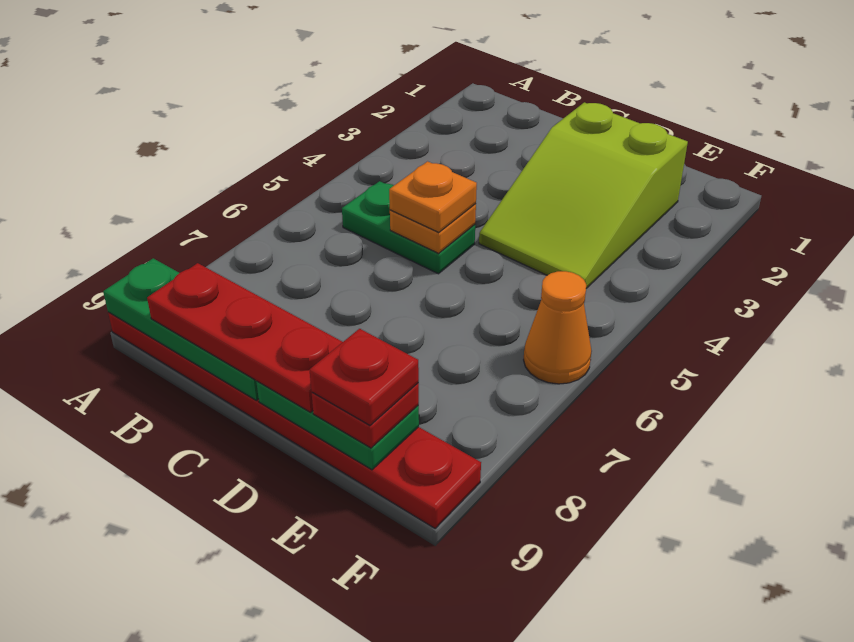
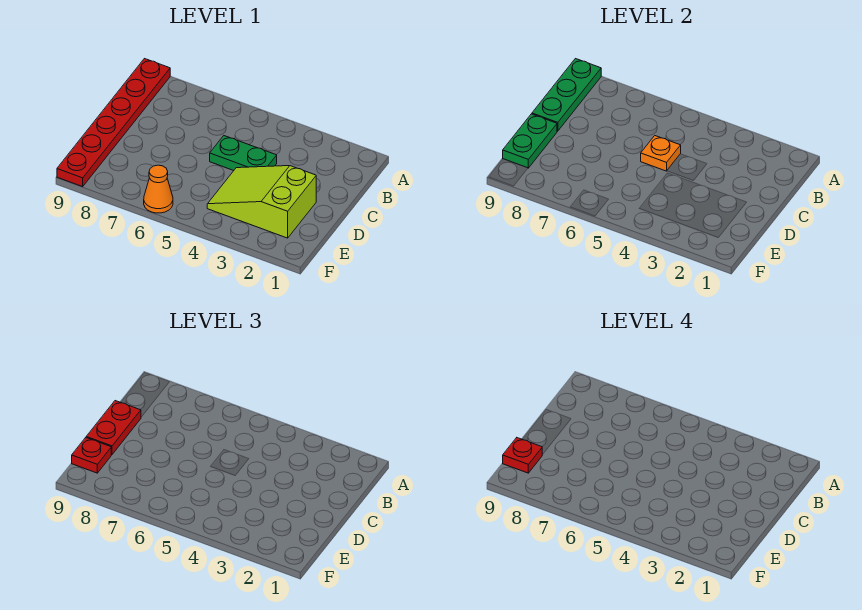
green 1x2 plate [342,181,475,274] -> green 1x2 plate turned to [210,136,277,171]
red 1x3 plate [147,263,342,412] -> red 1x2 plate [86,401,141,455]
orange 1x1 plate [389,161,477,233] -> none

